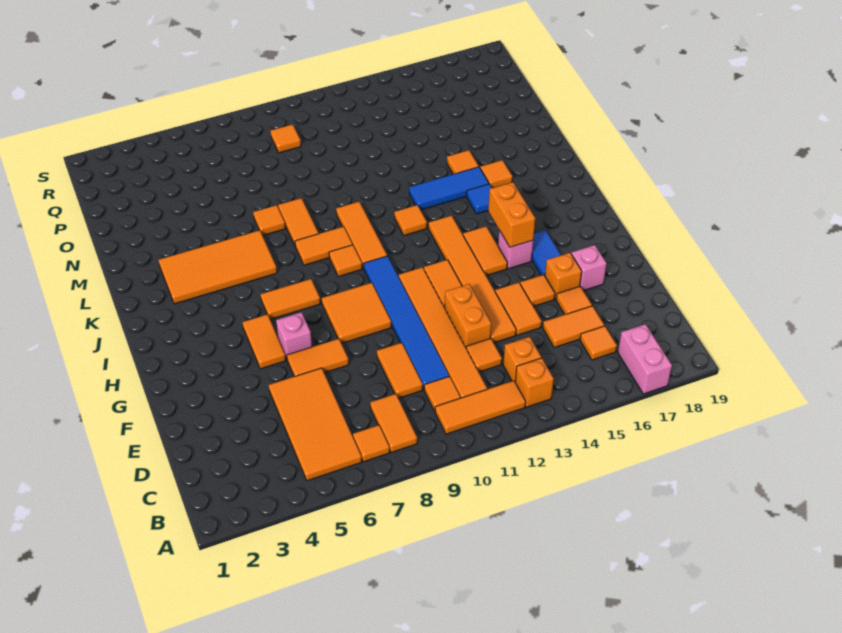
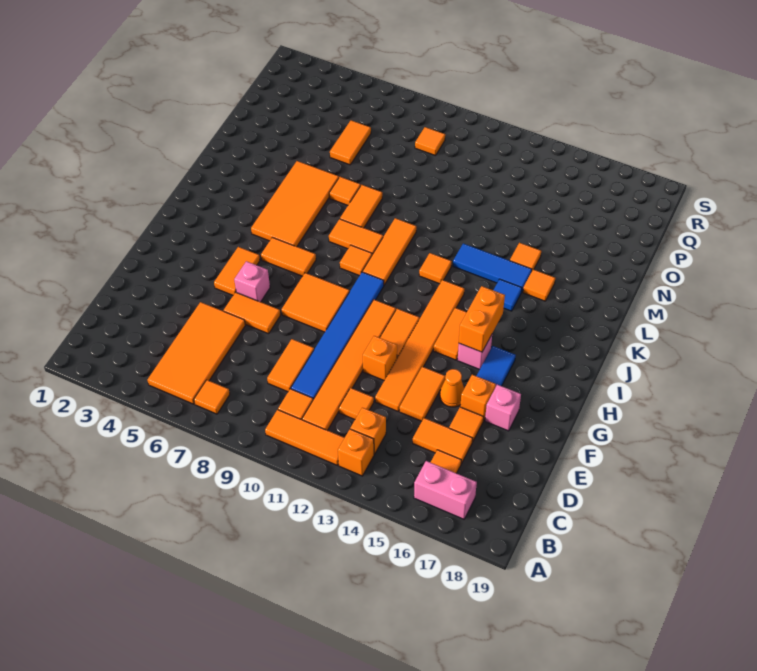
pink 1x2 brick [618,324,672,394] -> pink 1x2 brick turned to [414,461,477,519]
orange 1x2 tile [370,394,417,453] -> orange 1x2 tile moved to [330,120,371,165]
orange 1x2 brick [445,284,491,347] -> orange 1x1 brick [363,336,397,381]
orange 1x1 tile [520,275,555,307] -> orange 1x1 cone [440,369,464,407]
orange 2x4 tile [159,230,277,304] -> orange 2x4 tile turned to [251,161,339,247]

